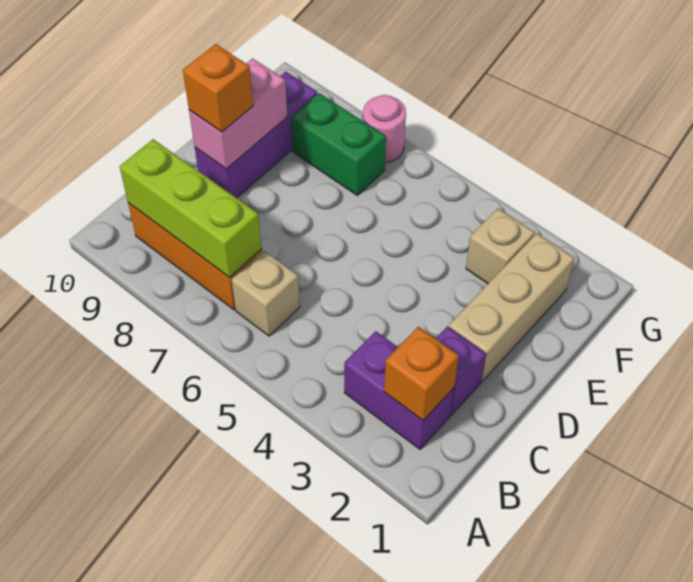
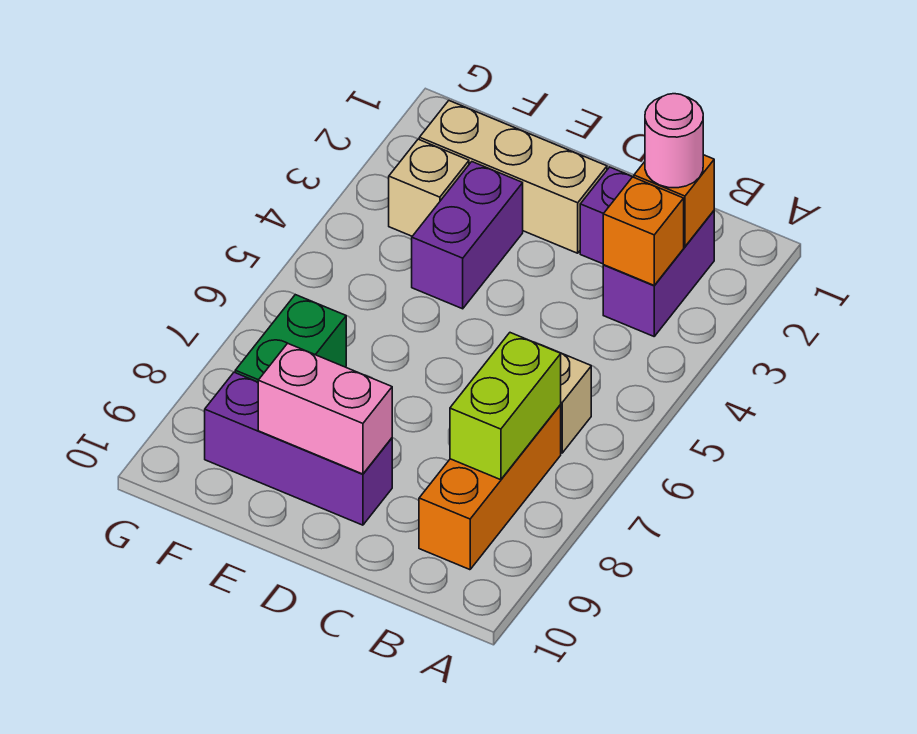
lime 1x3 brick [120,139,262,278] -> lime 1x2 brick [450,333,561,480]
orange 1x1 brick [183,44,253,132] -> orange 1x1 brick moved to [603,177,684,285]
none -> purple 1x2 brick [412,162,523,309]
pink 1x1 round brick [363,95,406,162] -> pink 1x1 round brick moved to [645,94,703,188]

